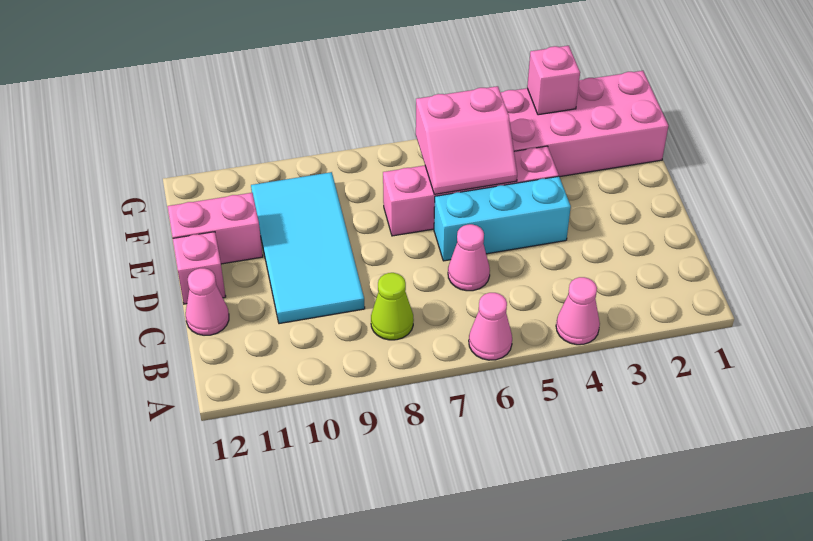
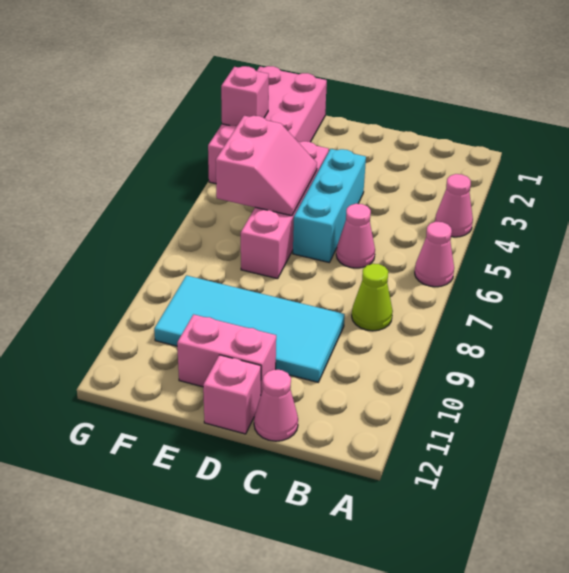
pink 1x2 brick [167,193,263,264] -> pink 1x2 brick turned to [177,314,276,393]

